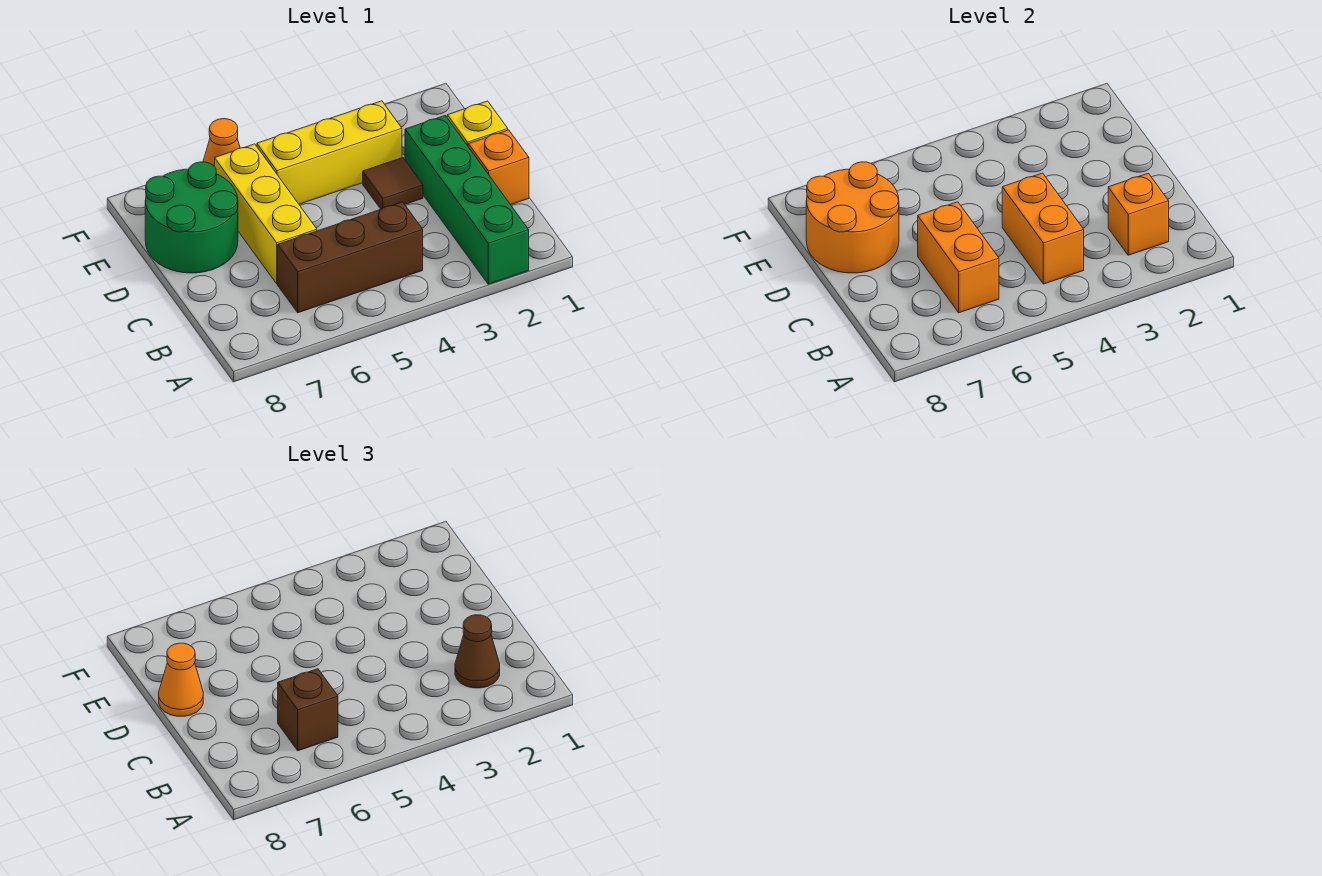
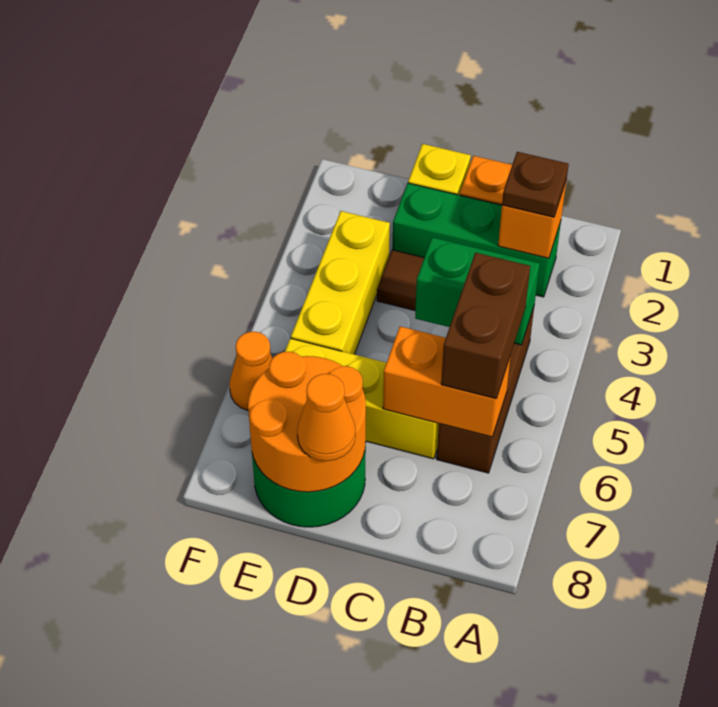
green 1x4 brick [405,116,529,284] -> green 1x3 brick [392,183,561,297]
brown 1x1 cone [455,615,500,688] -> brown 1x1 plate [502,152,569,217]
orange 1x2 brick [1002,173,1084,284] -> green 1x2 brick [415,237,540,345]
brown 1x1 brick [278,669,338,751] -> brown 1x2 brick [441,253,530,399]

